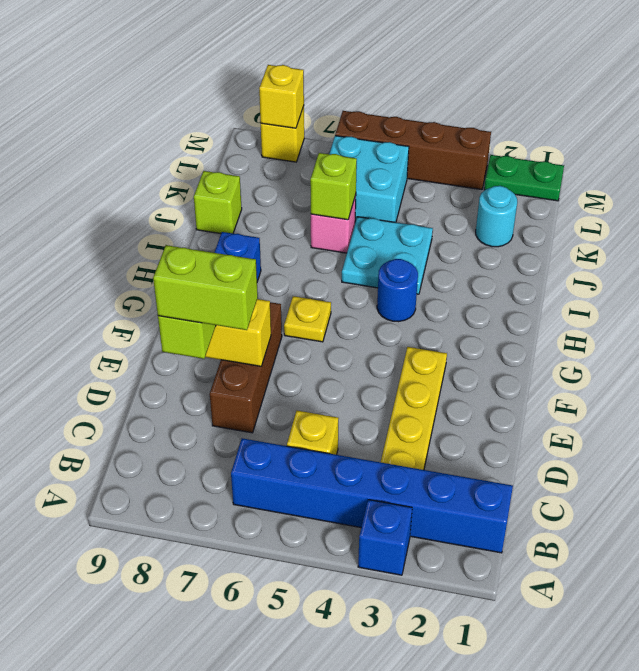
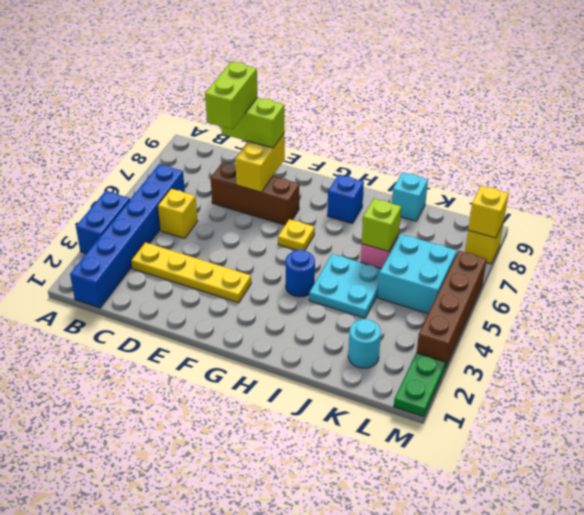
blue 1x1 brick [358,500,412,575] -> blue 1x2 brick [76,191,130,254]
lime 1x1 brick [194,171,242,234] -> cyan 1x1 brick [392,172,428,221]

